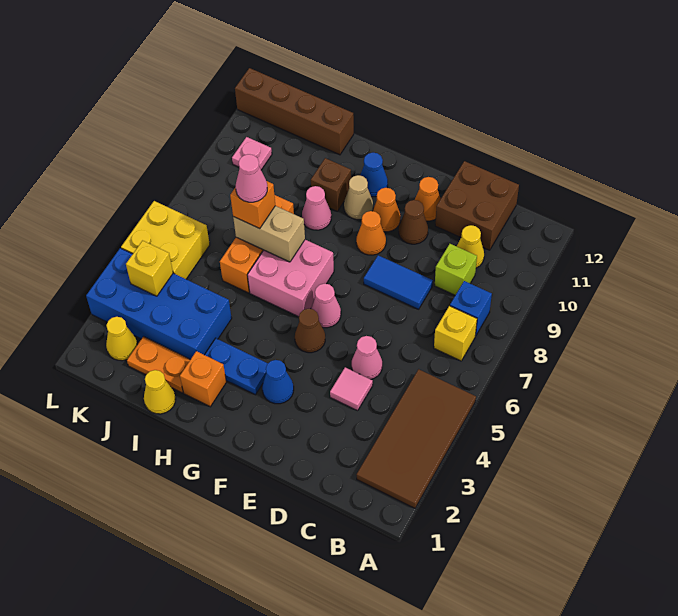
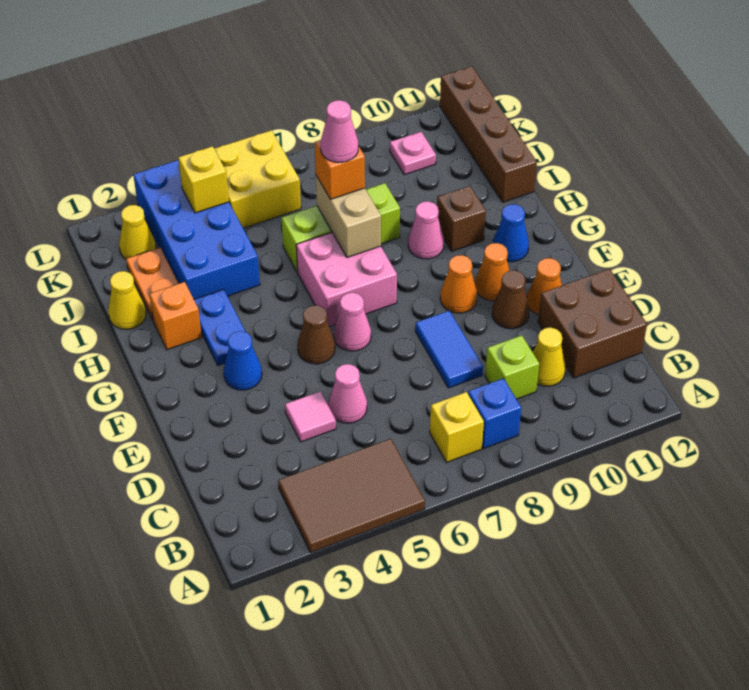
brown 2x4 tile [356,369,476,508] -> brown 2x3 tile [278,439,425,553]
tan 1x1 cone [344,175,373,219] -> none
orange 1x3 brick [220,195,294,293] -> lime 1x3 brick [282,183,400,272]

